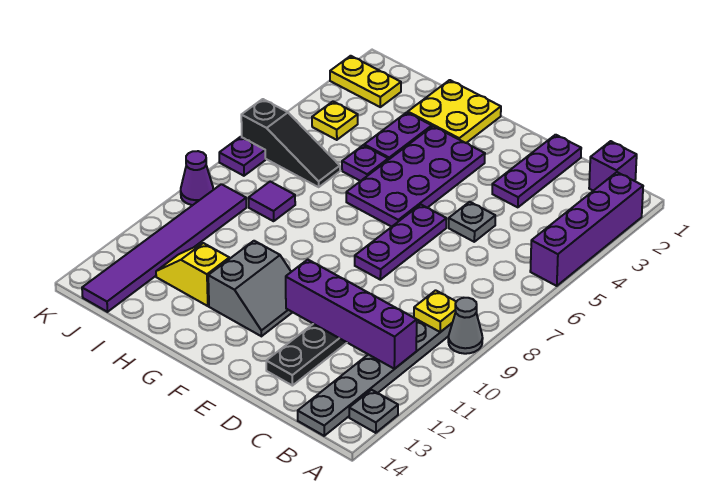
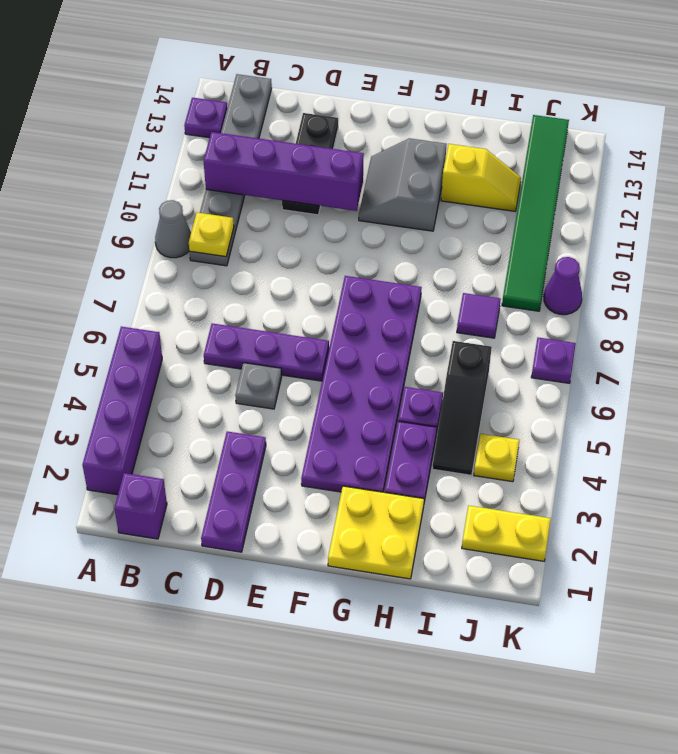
grey 1x1 plate [349,390,398,433] -> purple 1x1 plate [184,98,227,138]
purple 1x3 plate [355,205,446,280] -> purple 1x3 plate turned to [204,323,329,381]
purple 2x4 plate [346,126,485,227] -> purple 2x6 plate [301,276,422,492]
black 1x3 slope [241,99,340,187] -> black 1x3 slope turned to [432,341,492,475]
purple 1x6 tile [82,184,246,312] -> green 1x6 tile [502,115,569,311]

